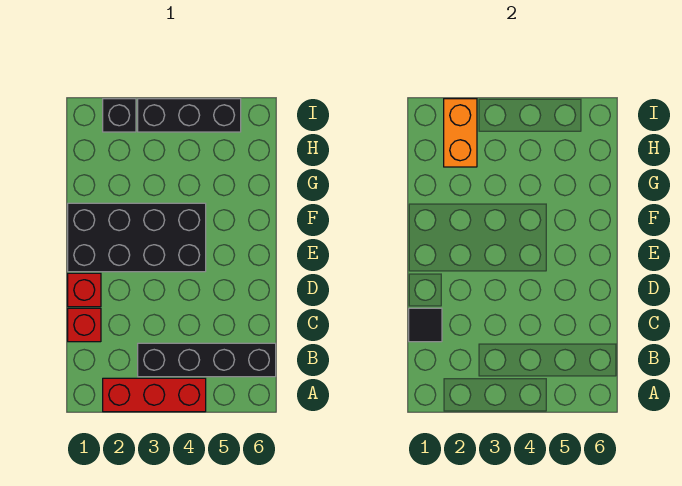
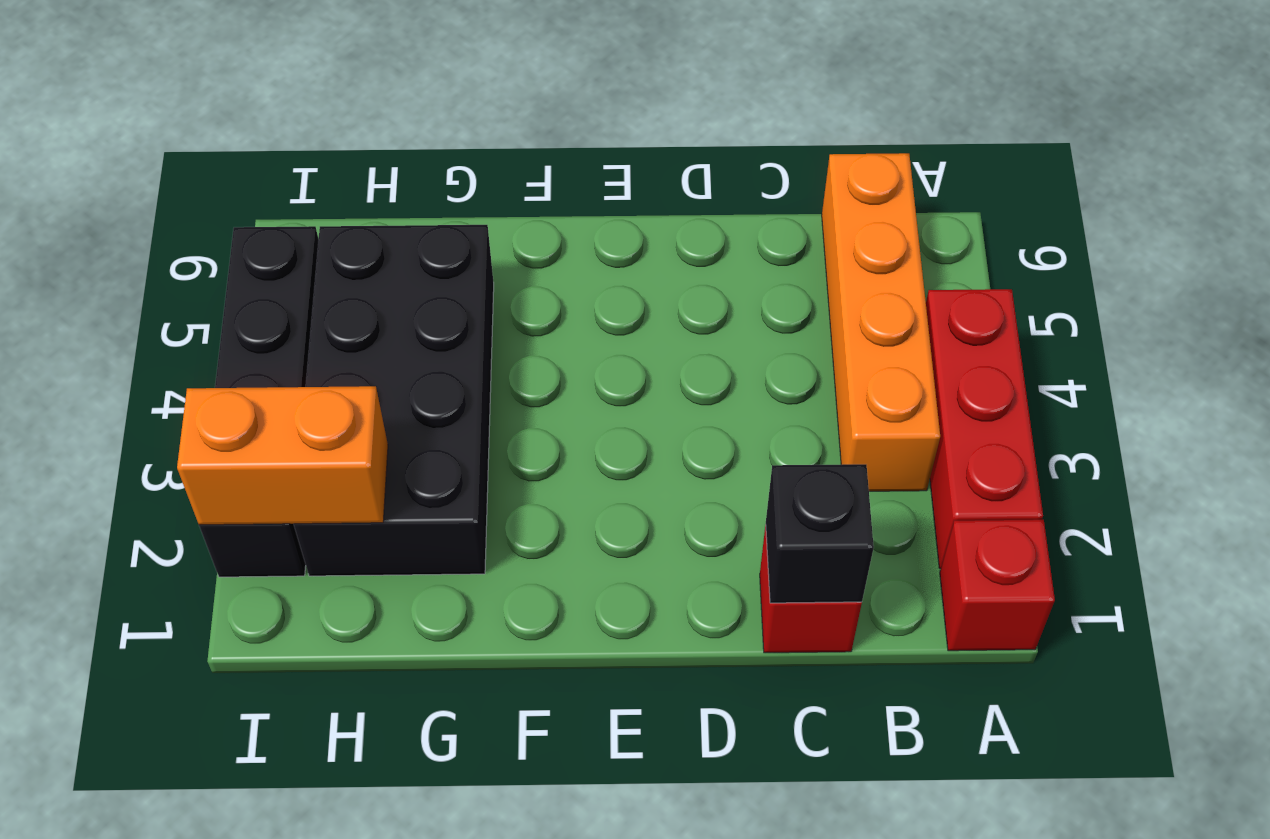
black 1x4 brick [138,343,276,377] -> orange 1x4 brick [822,153,940,491]
black 1x1 tile [409,308,442,342] -> black 1x1 brick [766,464,874,603]
red 1x1 brick [68,273,101,307] -> red 1x1 brick moved to [940,520,1055,651]
black 2x4 brick [68,203,206,272] -> black 2x4 brick moved to [294,225,494,576]

